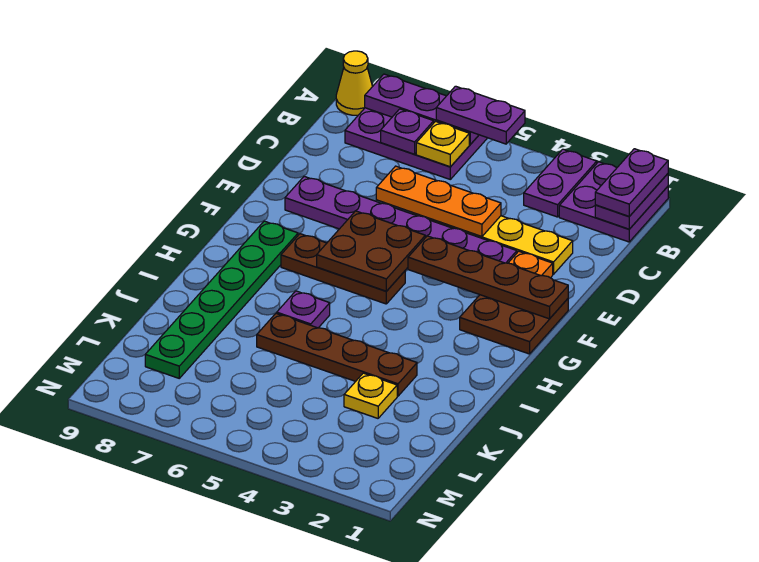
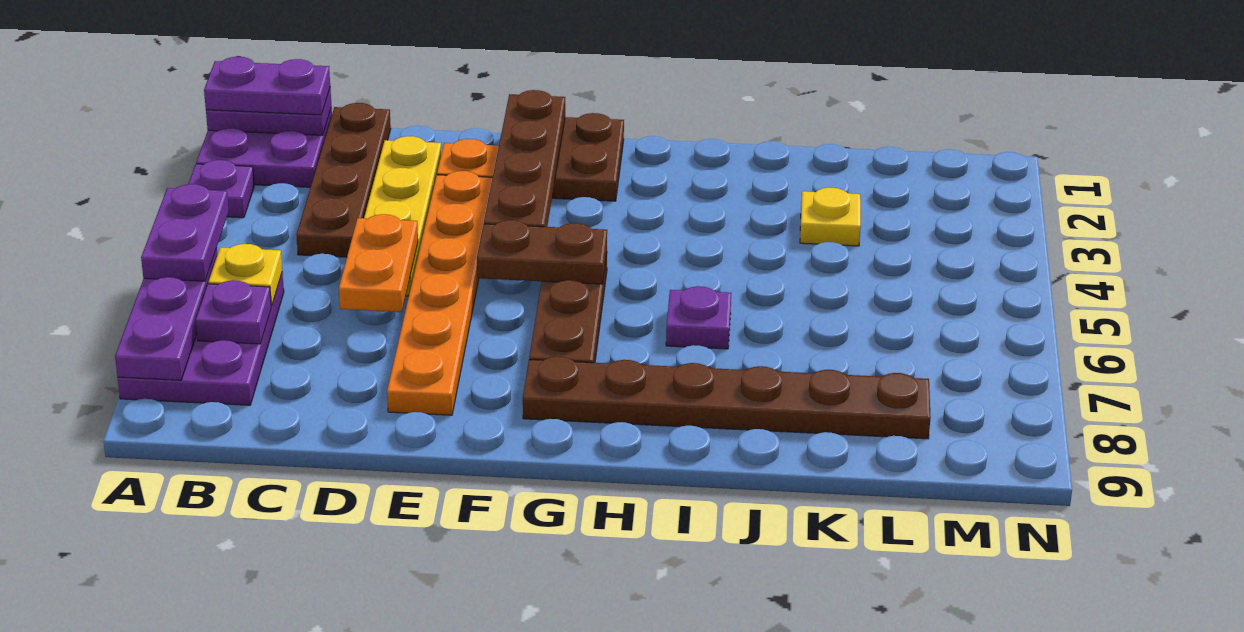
purple 1x2 plate [524,149,597,217] -> purple 1x1 plate [188,160,254,218]
yellow 1x1 cone [336,51,373,115] -> none
orange 1x3 plate [376,166,501,236] -> orange 1x2 plate [339,214,418,312]
purple 1x6 plate [285,176,517,263] -> orange 1x6 plate [387,171,493,415]
brown 2x2 plate [317,211,425,291] -> brown 1x2 plate [477,220,607,284]
green 1x6 plate [145,221,298,378] -> brown 1x6 plate [523,357,931,439]
brown 1x4 plate [257,313,417,396] -> brown 1x4 plate moved to [297,103,391,257]

